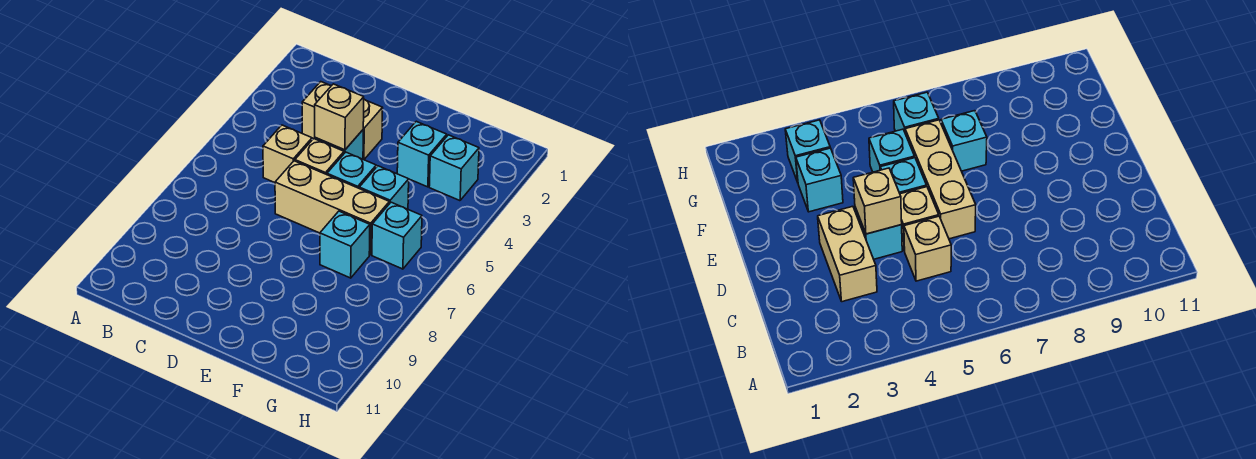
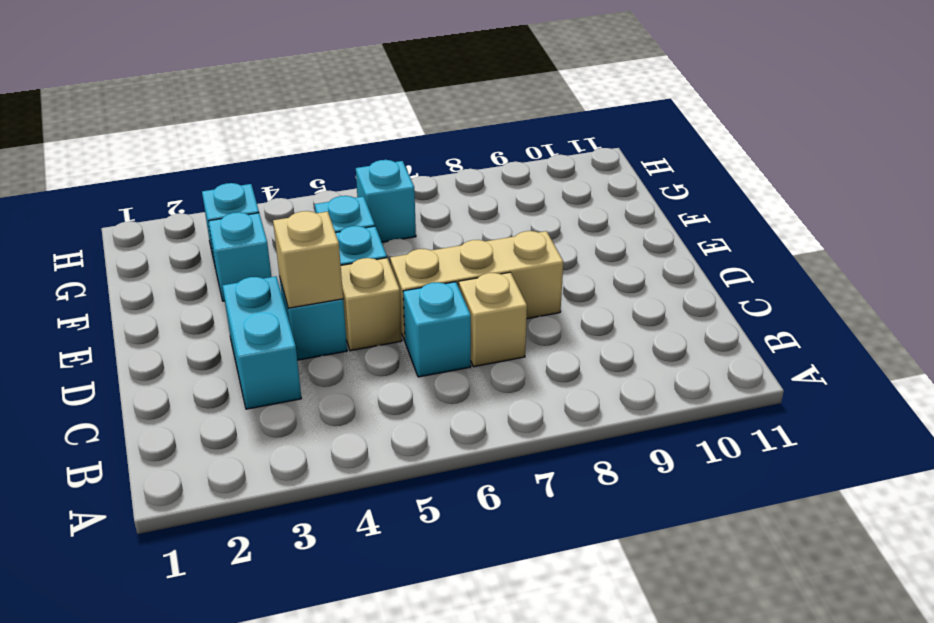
tan 1x2 brick [302,82,383,160] -> cyan 1x2 brick [223,276,301,409]
tan 1x1 brick [263,125,312,183] -> tan 1x1 brick moved to [459,272,527,367]
tan 1x3 brick [275,161,389,255] -> tan 1x3 brick turned to [390,231,563,340]
cyan 1x1 brick [320,211,370,278] -> cyan 1x1 brick moved to [403,282,471,377]

